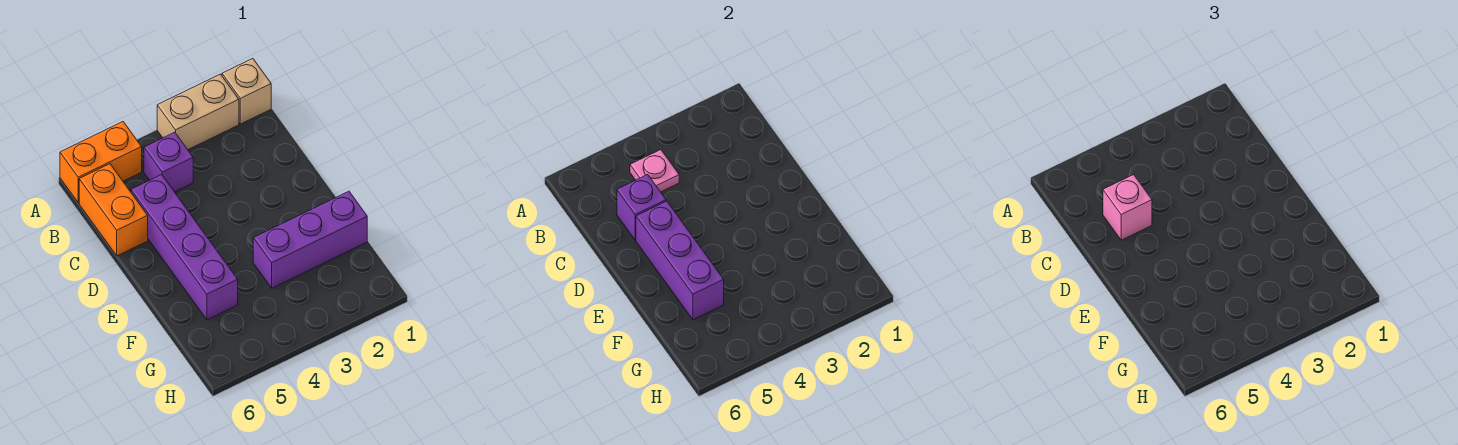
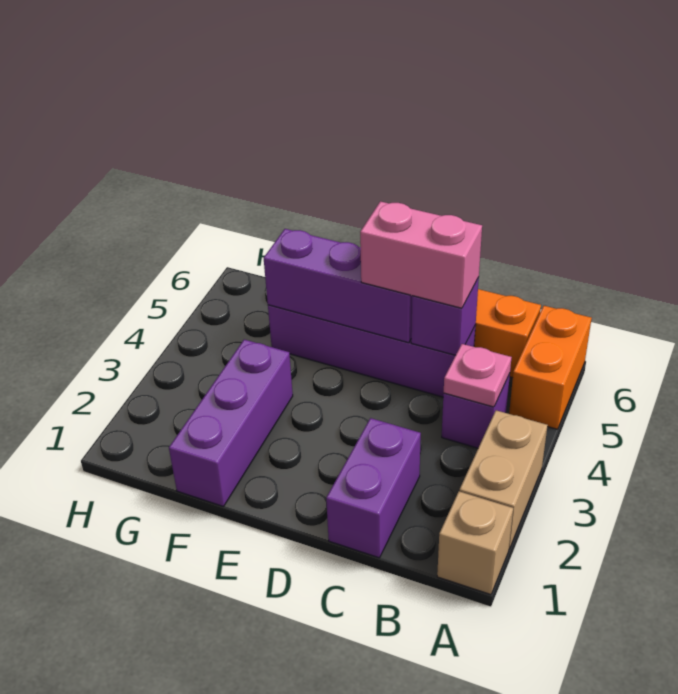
none -> purple 1x2 brick [326,418,421,558]
pink 1x1 brick [1103,175,1152,240] -> pink 1x2 brick [360,201,482,308]

